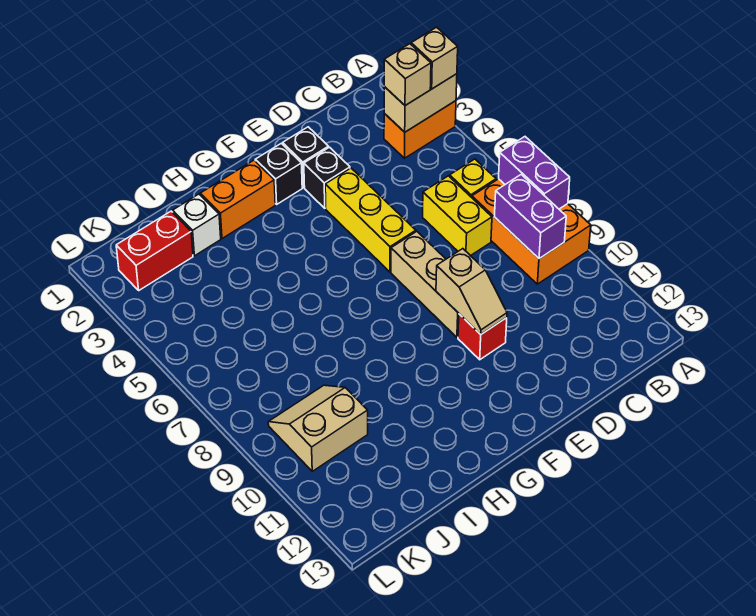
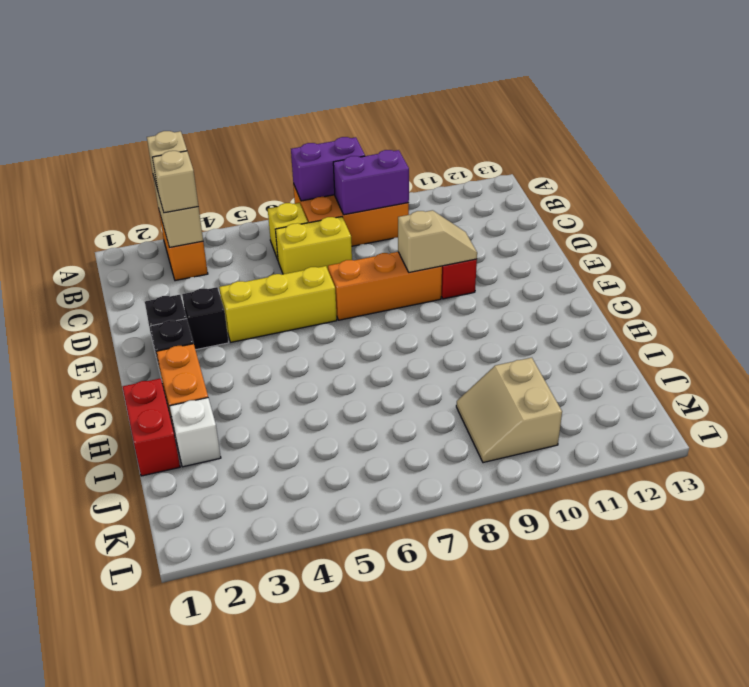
tan 1x3 brick [391,231,459,337] -> orange 1x3 brick [328,252,442,320]
red 1x2 brick [116,211,193,290] -> red 1x2 brick moved to [123,378,180,476]

